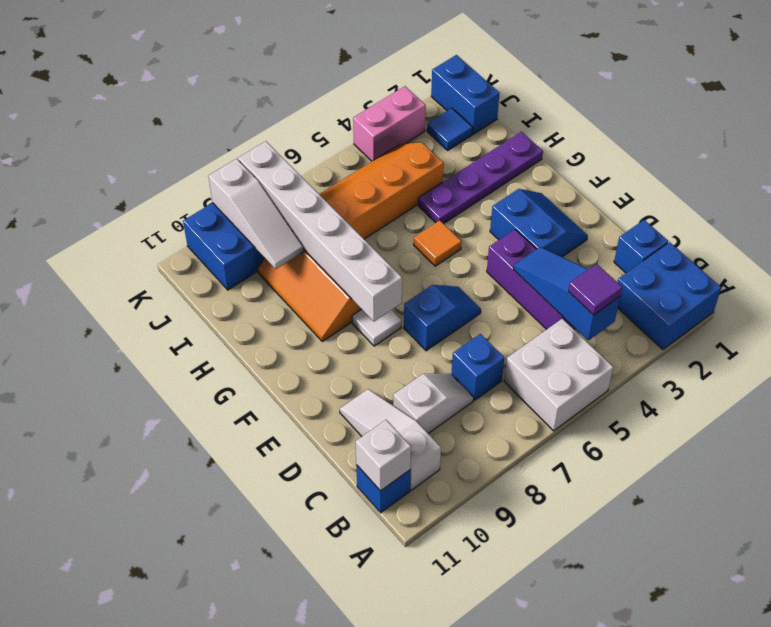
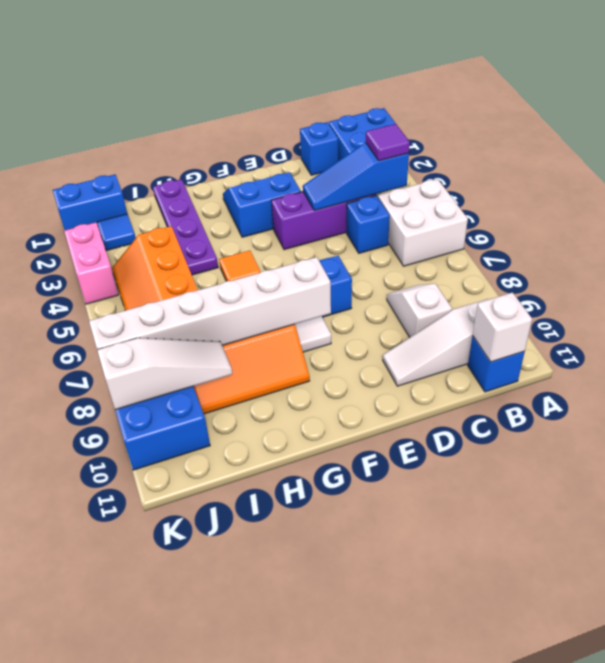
blue 1x1 brick [451,334,504,400] -> blue 1x1 brick moved to [347,195,390,253]

